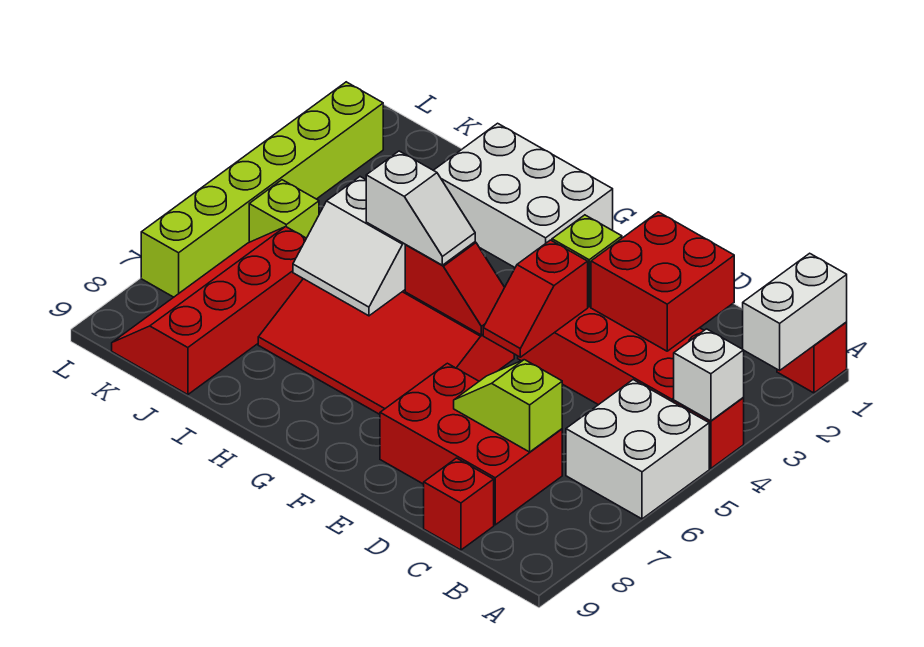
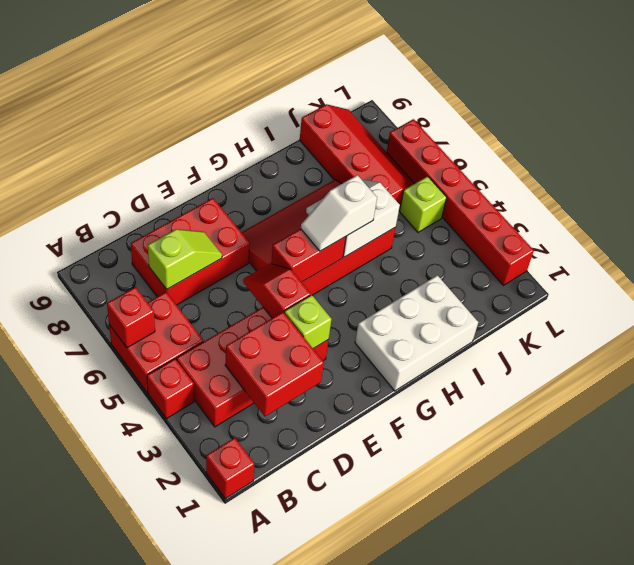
white 1x2 brick [743,253,847,370] -> none
white 1x1 brick [674,329,744,421] -> none
white 2x2 brick [566,380,709,519] -> red 2x2 brick [109,292,203,393]
red 1x1 brick [424,458,494,550] -> red 1x1 brick moved to [107,287,155,348]
red 1x2 slope [405,242,505,335] -> red 1x2 brick [271,229,346,282]
lime 1x6 brick [141,82,383,297] -> red 1x6 brick [387,119,534,285]

